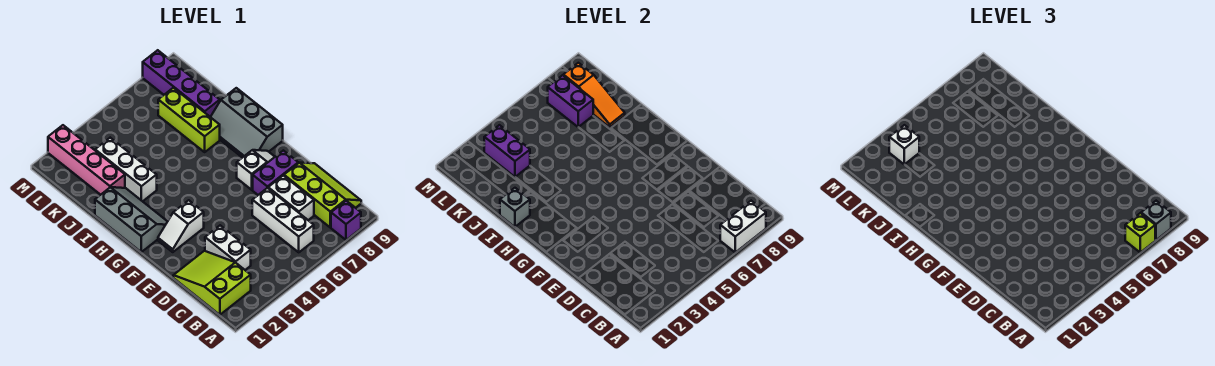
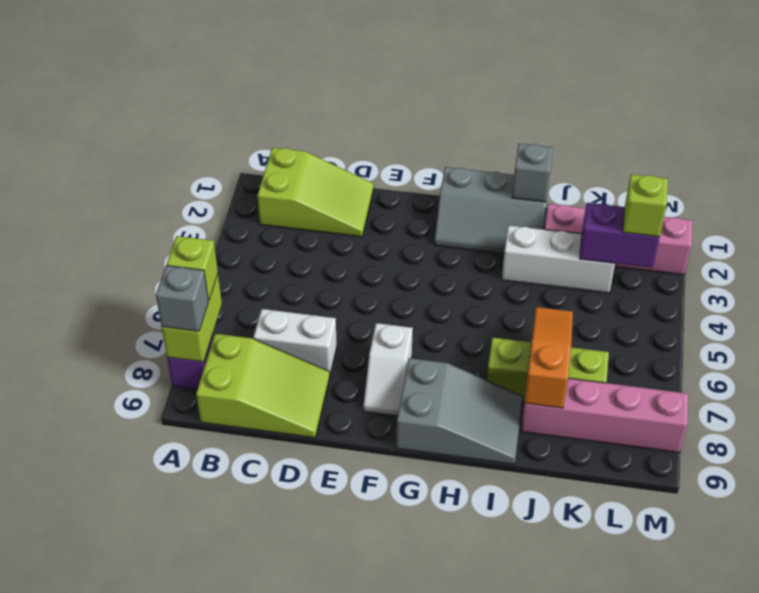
white 1x2 brick [720,201,766,252] -> lime 1x2 brick [162,274,222,362]
white 1x3 brick [252,188,314,252] -> none
lime 2x3 slope [284,163,361,227] -> lime 2x3 slope turned to [196,334,330,438]
white 1x2 brick [205,225,251,270] -> none
purple 1x2 brick [253,150,298,195] -> none
white 1x2 slope [158,200,204,252] -> none
grey 2x3 slope [211,88,283,158] -> grey 2x3 slope turned to [397,358,523,464]
purple 1x4 brick [143,50,220,117] -> pink 1x4 brick [521,378,688,453]
orange 1x3 slope [563,63,625,127] -> orange 1x3 slope turned to [524,307,573,408]
purple 1x2 brick [548,75,593,127] -> none
white 1x1 brick [889,125,919,165] -> lime 1x1 brick [623,174,668,237]

